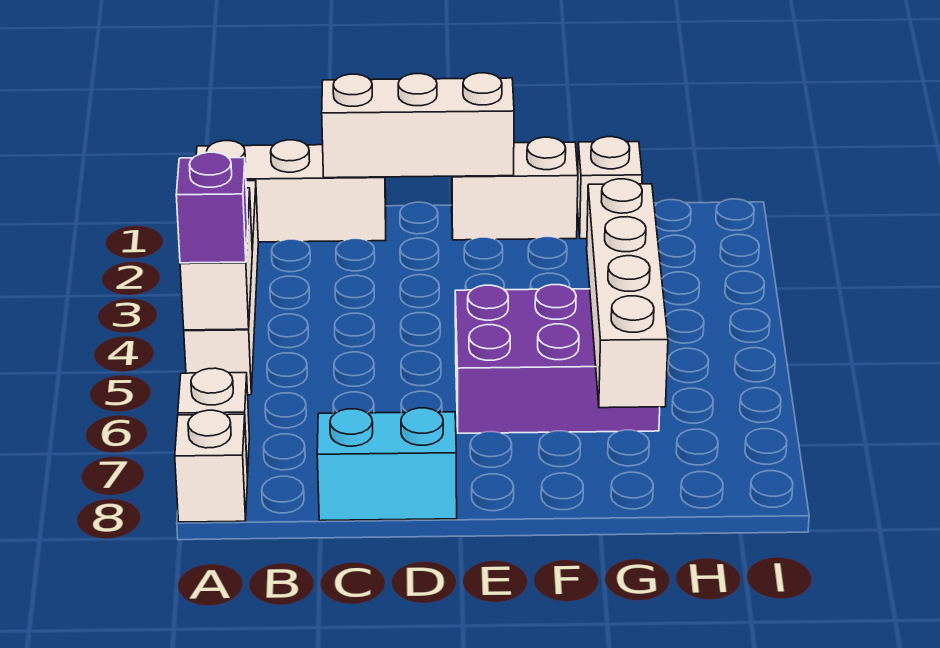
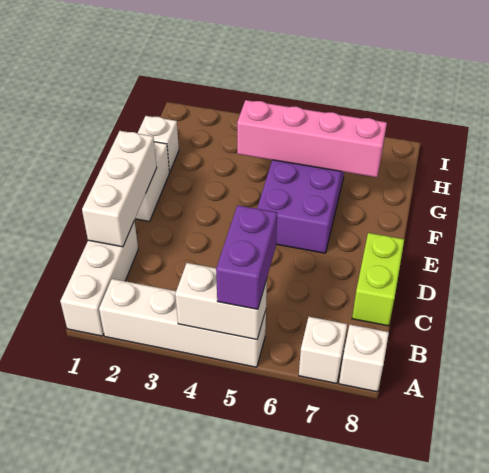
purple 1x1 brick [176,152,248,263] -> purple 1x2 brick [216,205,277,309]
cyan 1x2 brick [317,408,457,521] -> lime 1x2 brick [352,233,404,326]
white 1x4 brick [587,179,668,408] -> pink 1x4 brick [237,100,387,177]

